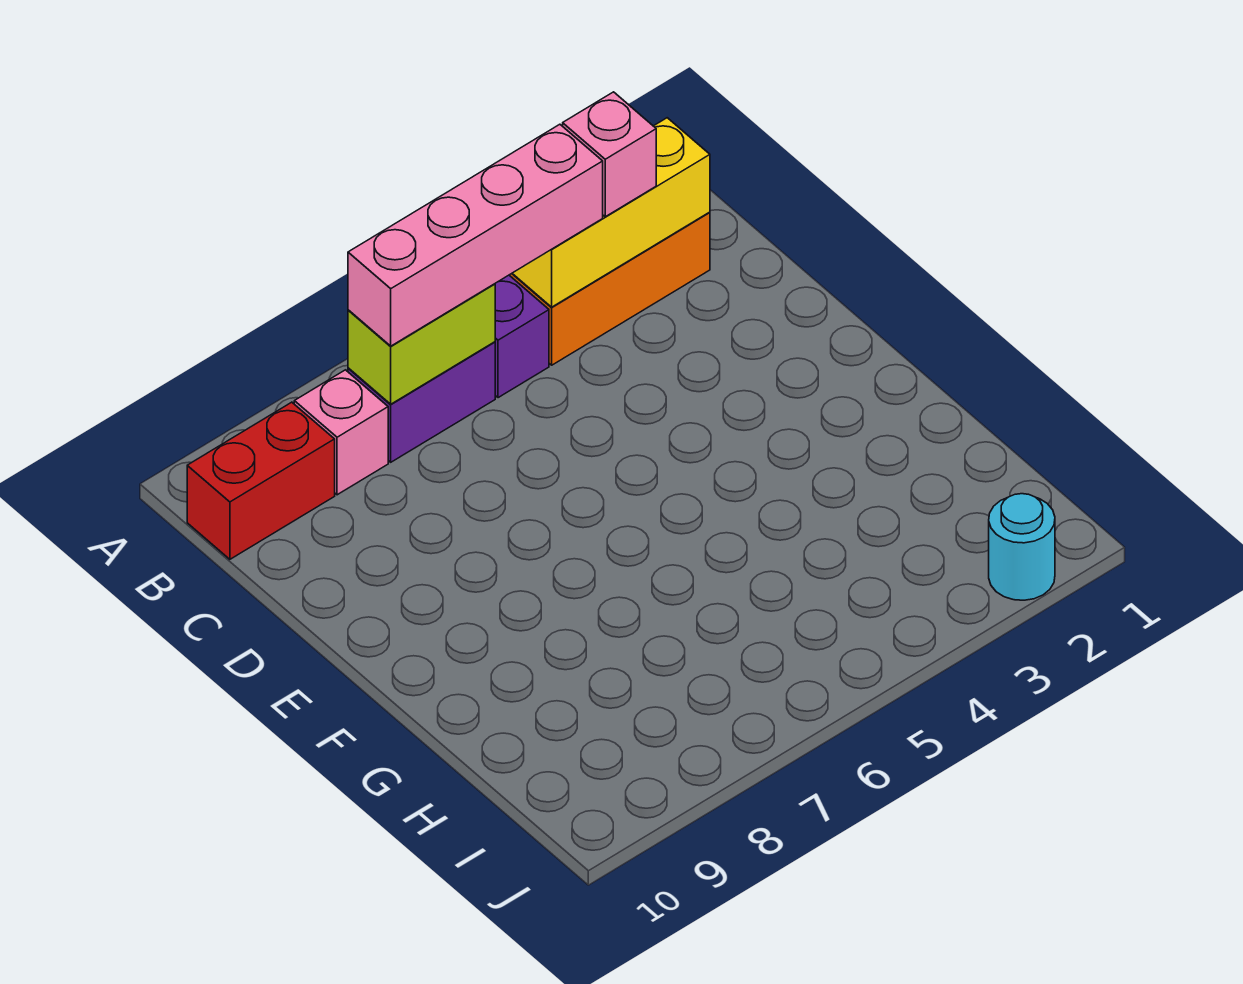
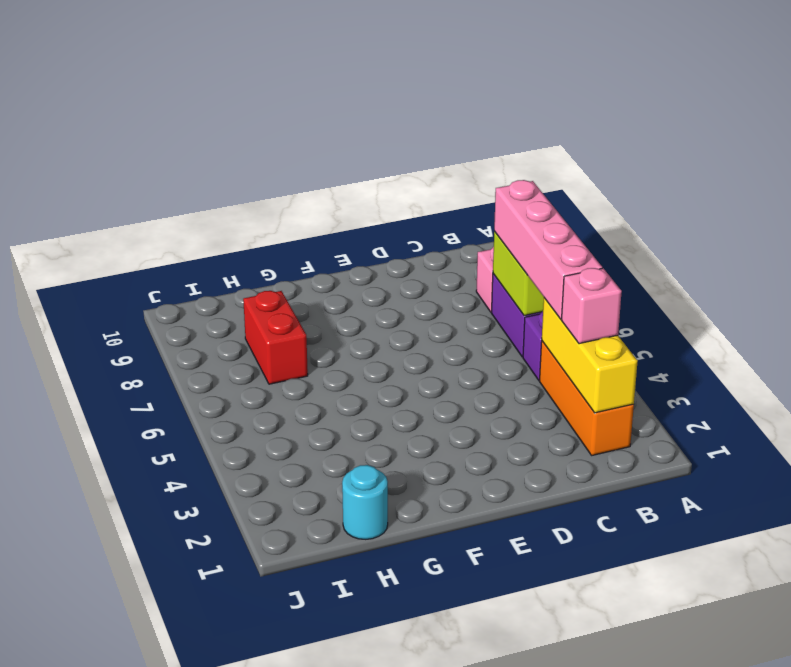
red 1x2 brick [187,402,335,559] -> red 1x2 brick moved to [243,291,308,384]
cyan 1x1 round brick [989,494,1055,600] -> cyan 1x1 round brick moved to [342,465,388,539]

